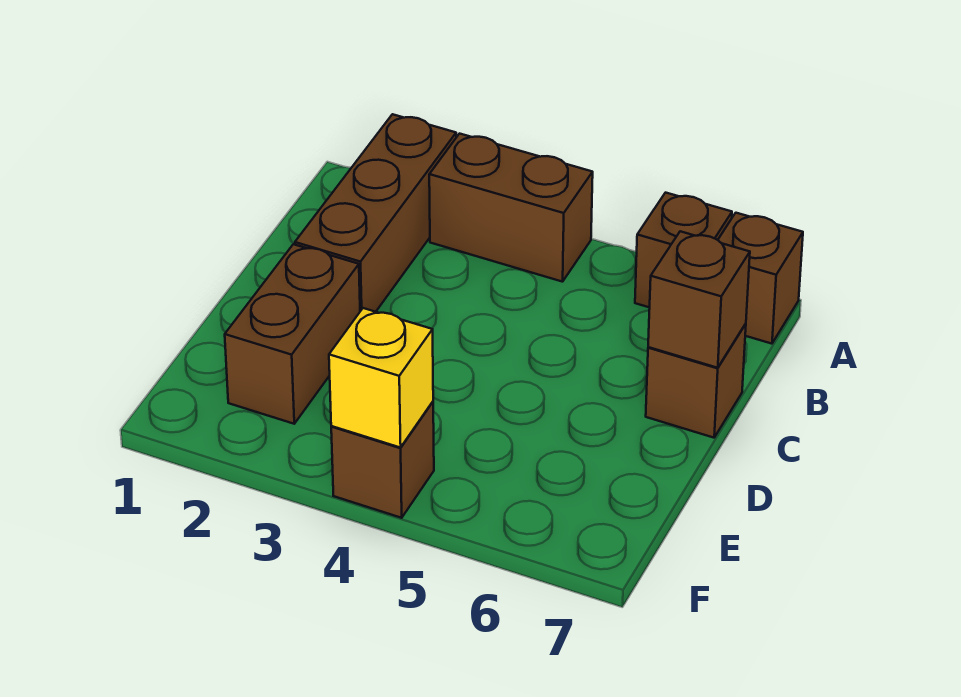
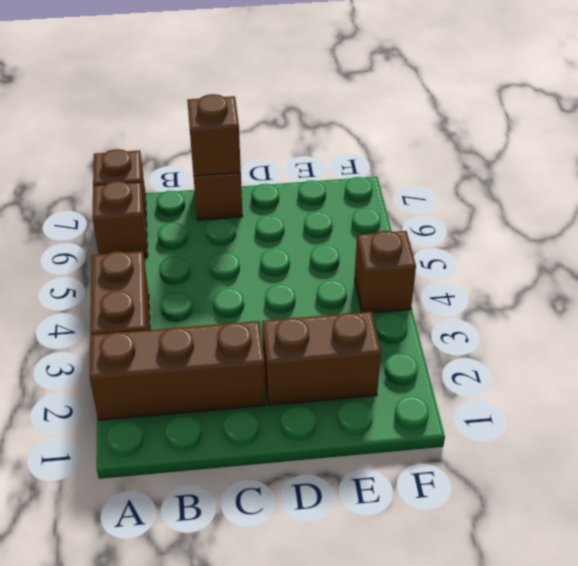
yellow 1x1 brick [329,308,433,448] -> none

